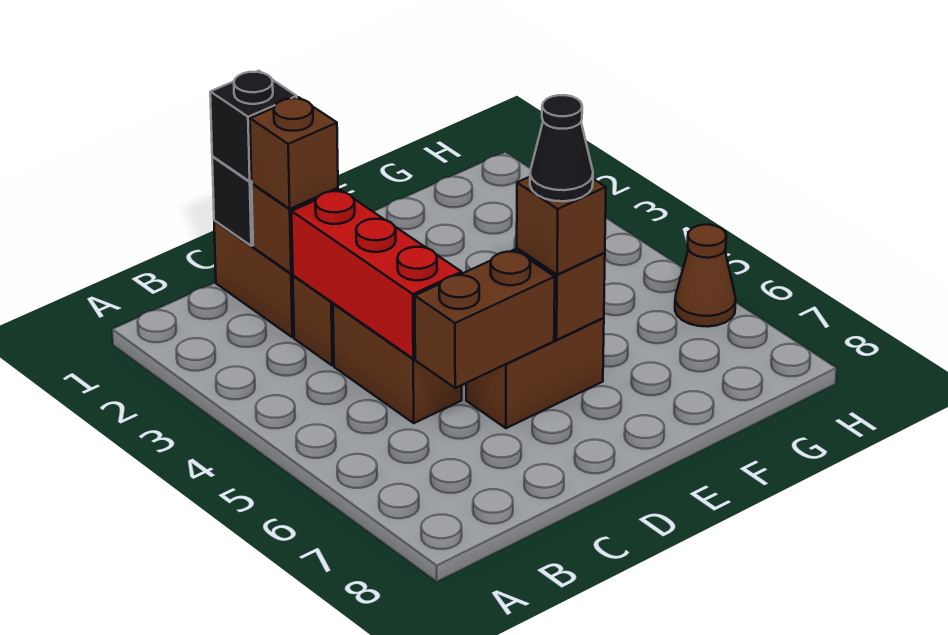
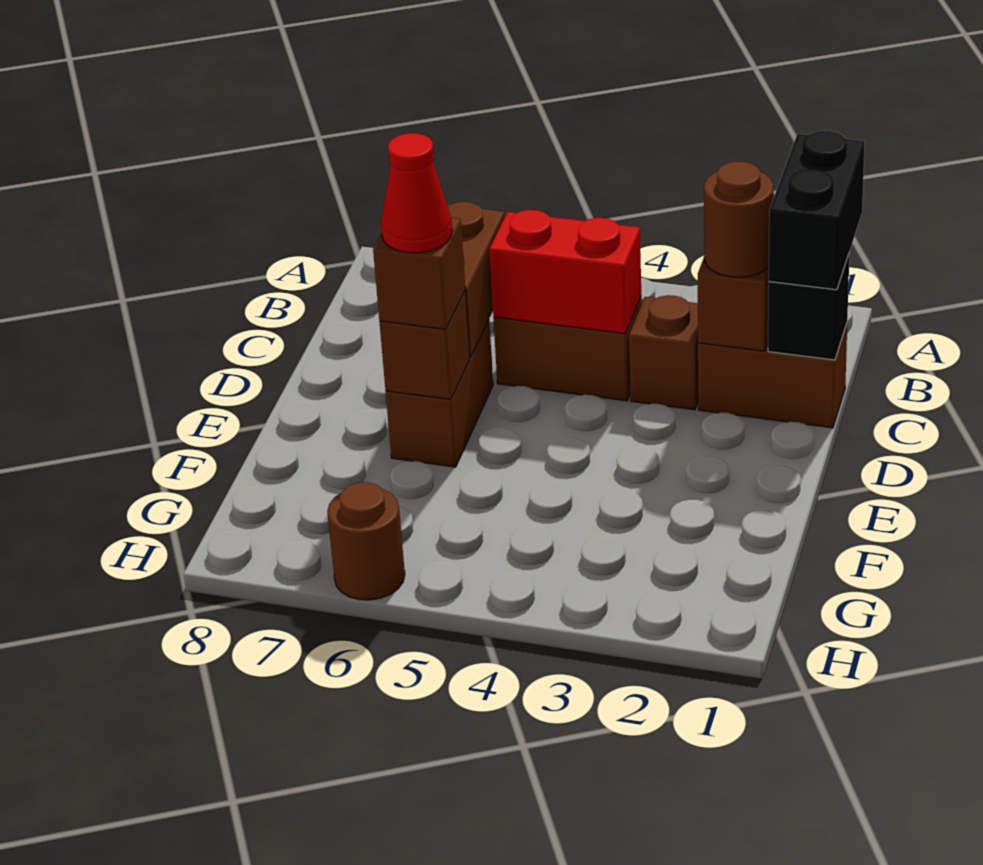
black 1x1 brick [210,71,297,181] -> black 1x2 brick [769,131,865,290]
brown 1x1 brick [250,97,338,209] -> brown 1x1 round brick [704,161,773,277]
red 1x3 brick [292,190,462,359] -> red 1x2 brick [489,210,641,334]
black 1x1 cone [530,95,593,201] -> red 1x1 cone [381,133,452,253]
brown 1x1 cone [675,225,736,327] -> brown 1x1 round brick [327,482,405,600]

